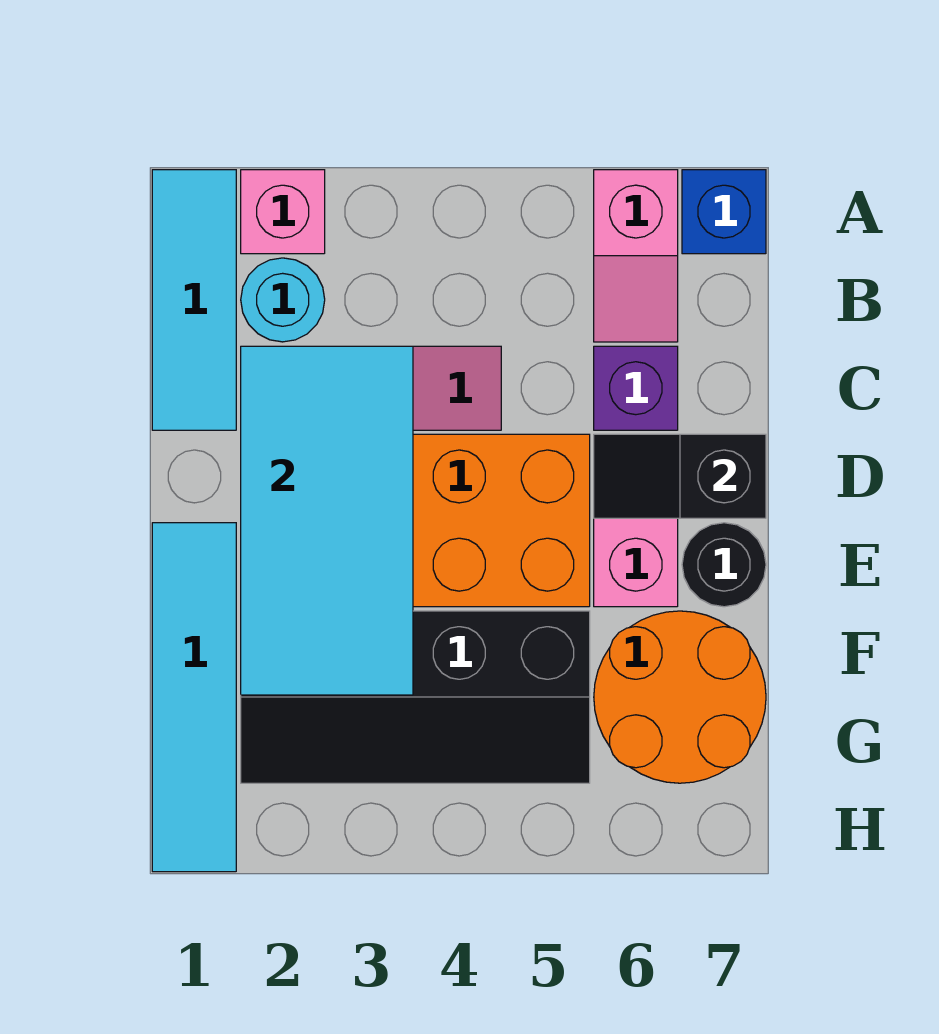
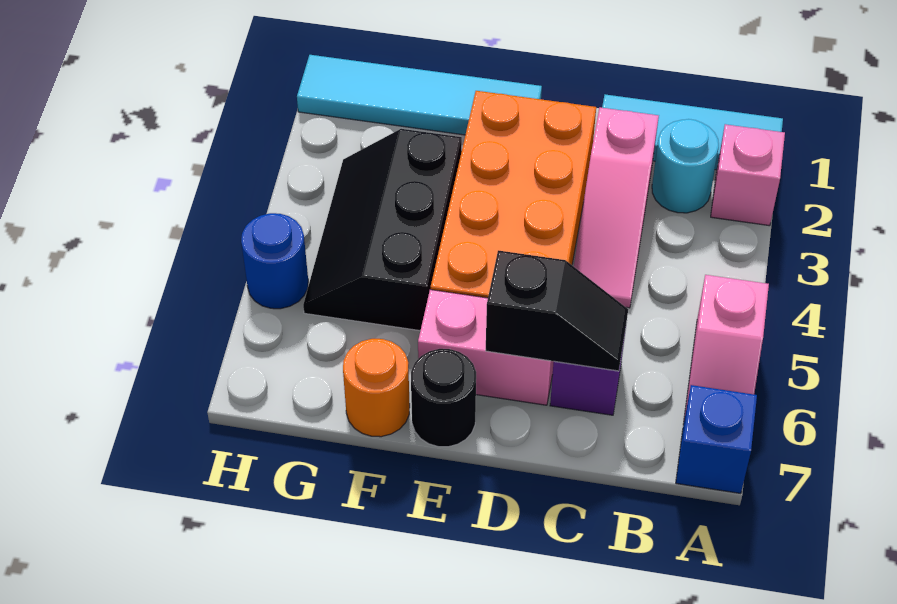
pink 1x2 slope [594,170,678,342] -> pink 1x2 slope turned to [684,275,769,419]
cyan 2x4 tile [241,346,413,695] -> none
black 1x2 slope [594,434,766,518] -> black 1x2 slope turned to [486,250,628,371]
black 2x4 slope [241,611,590,783] -> black 2x3 slope [303,129,462,331]
orange 2x2 round brick [594,611,766,783] -> orange 1x1 round brick [343,339,410,437]
none -> blue 1x1 round brick [241,213,308,309]

